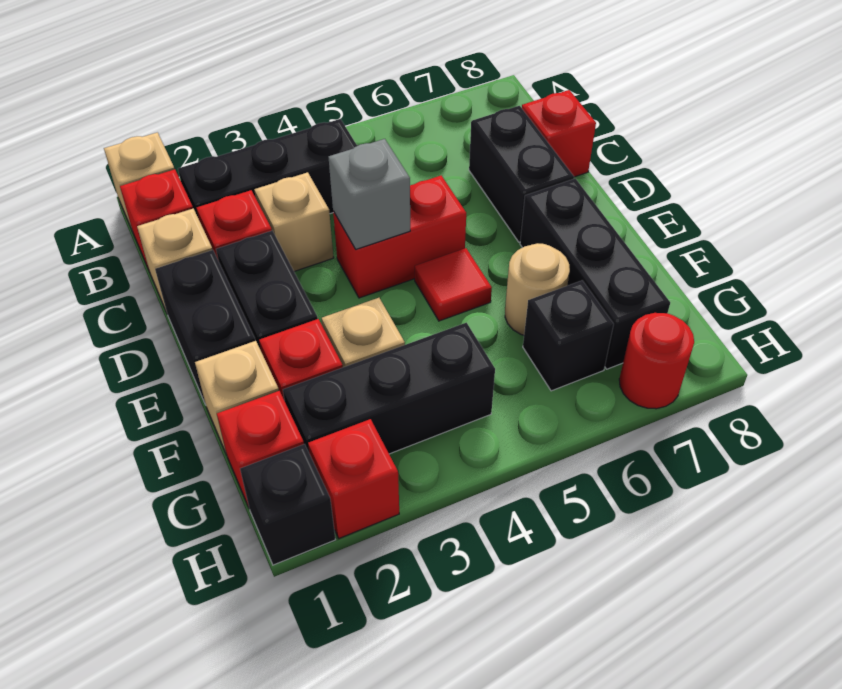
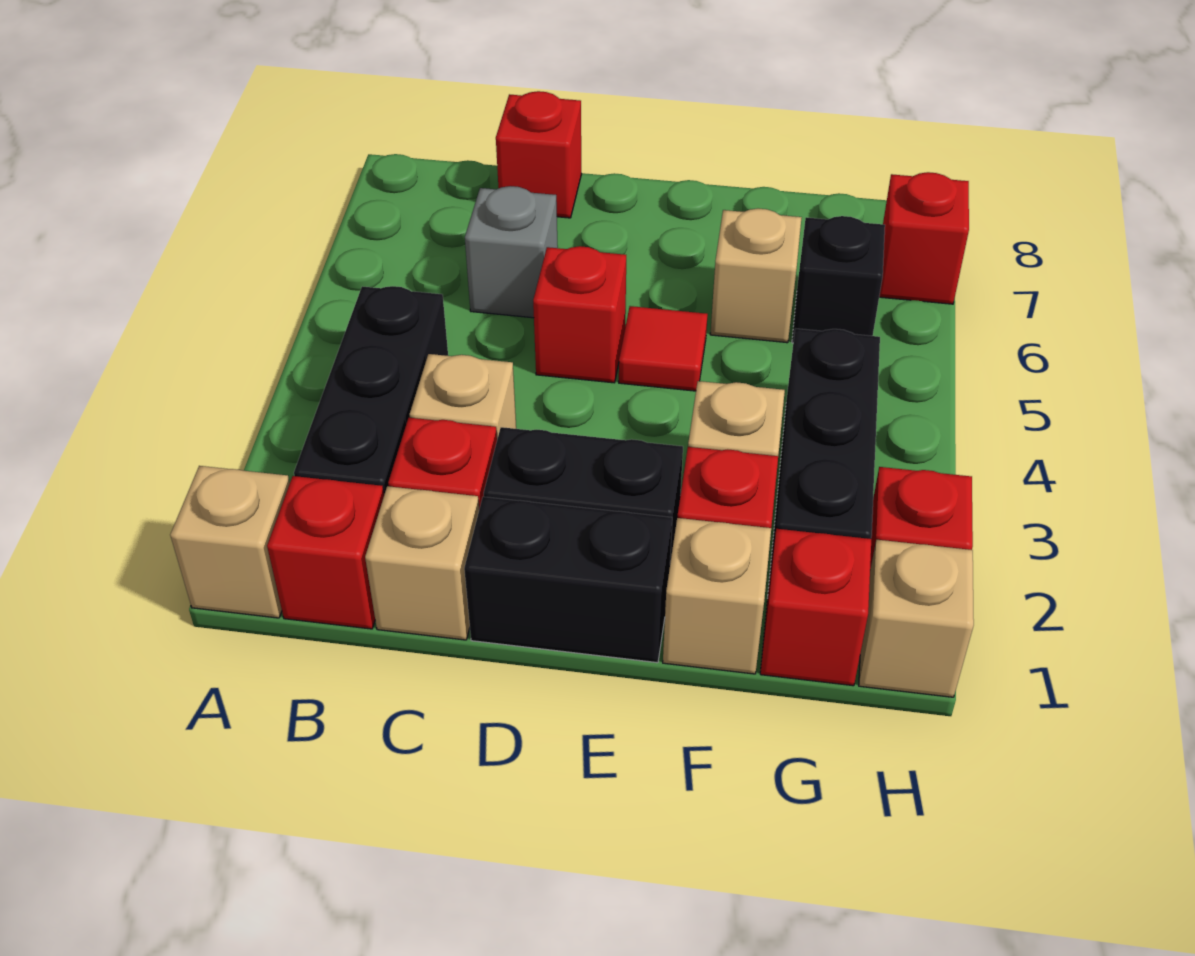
black 1x2 brick [469,106,574,242] -> none
red 1x2 brick [333,176,466,298] -> red 1x1 brick [533,246,626,383]
grey 1x1 brick [328,139,410,249] -> grey 1x1 brick moved to [465,186,558,318]
black 1x3 brick [520,178,670,369] -> none
tan 1x1 round brick [505,243,570,335] -> tan 1x1 brick [710,208,802,343]
black 1x1 brick [240,444,335,565] -> tan 1x1 brick [859,540,974,697]
red 1x1 round brick [619,313,694,409] -> red 1x1 brick [879,172,969,304]

